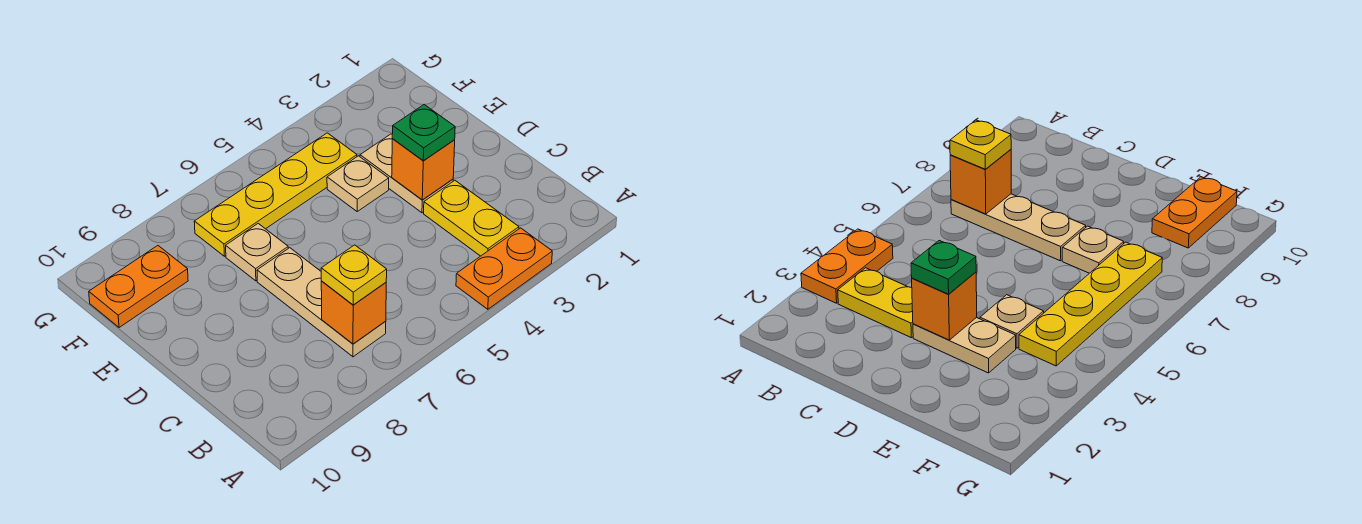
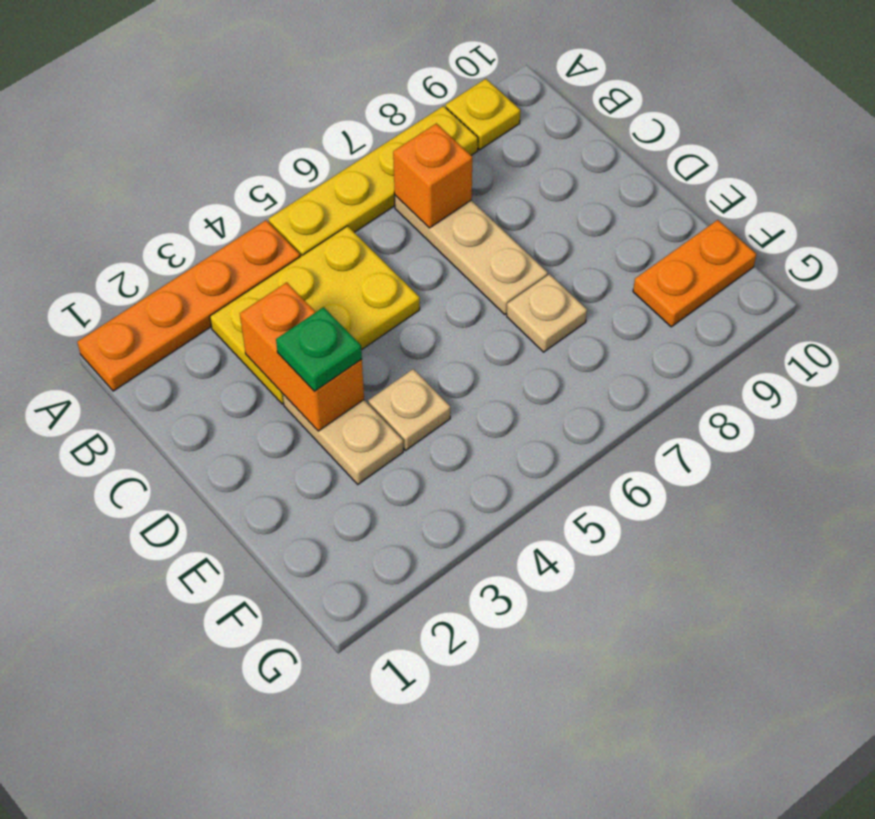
orange 1x2 plate [456,228,552,309] -> orange 1x4 plate [77,220,300,391]
yellow 1x2 plate [424,180,519,256] -> yellow 2x3 plate [210,226,420,404]
yellow 1x1 plate [321,245,387,305] -> yellow 1x1 plate moved to [446,79,520,150]
orange 1x1 brick [392,139,455,200] -> orange 1x2 brick [240,282,364,431]
yellow 1x4 plate [194,133,357,256] -> yellow 1x4 plate moved to [269,106,478,257]

